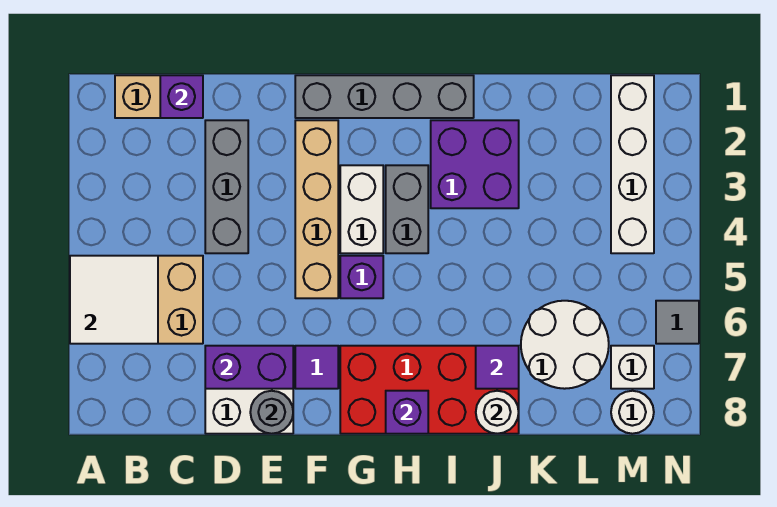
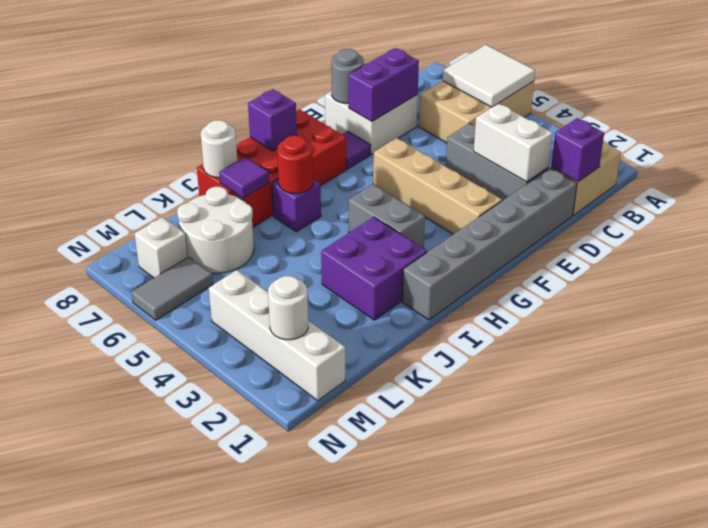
grey 1x4 brick [295,75,474,118] -> grey 1x6 brick [402,168,577,320]
white 1x2 brick [340,165,383,253] -> white 1x2 brick moved to [474,103,553,182]
purple 1x1 brick [340,256,383,298] -> purple 1x1 brick moved to [272,179,321,232]
none -> red 1x1 round brick [277,136,313,194]
white 1x1 round brick [611,391,654,434] -> white 1x1 round brick moved to [268,276,308,340]
grey 1x1 tile [656,301,699,344] -> grey 1x2 tile [131,257,213,320]

